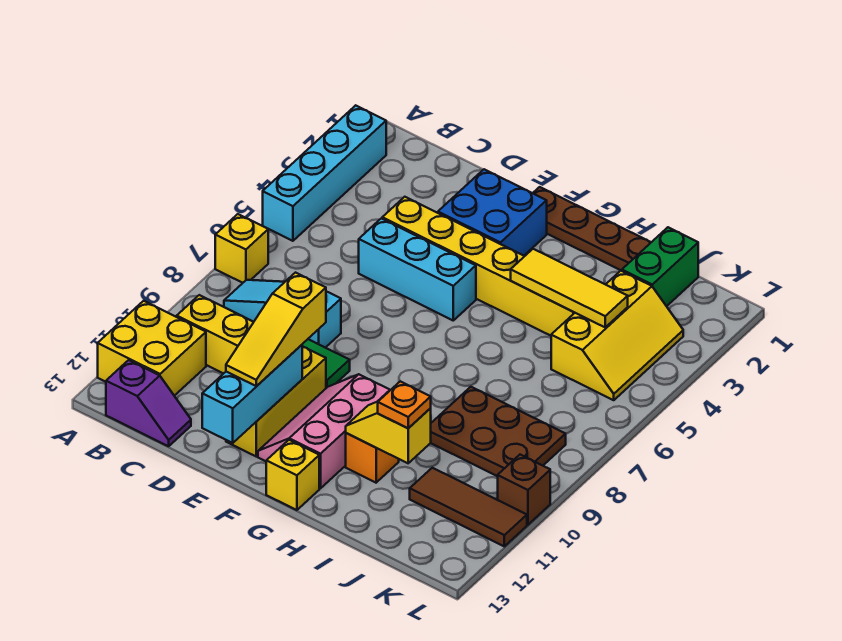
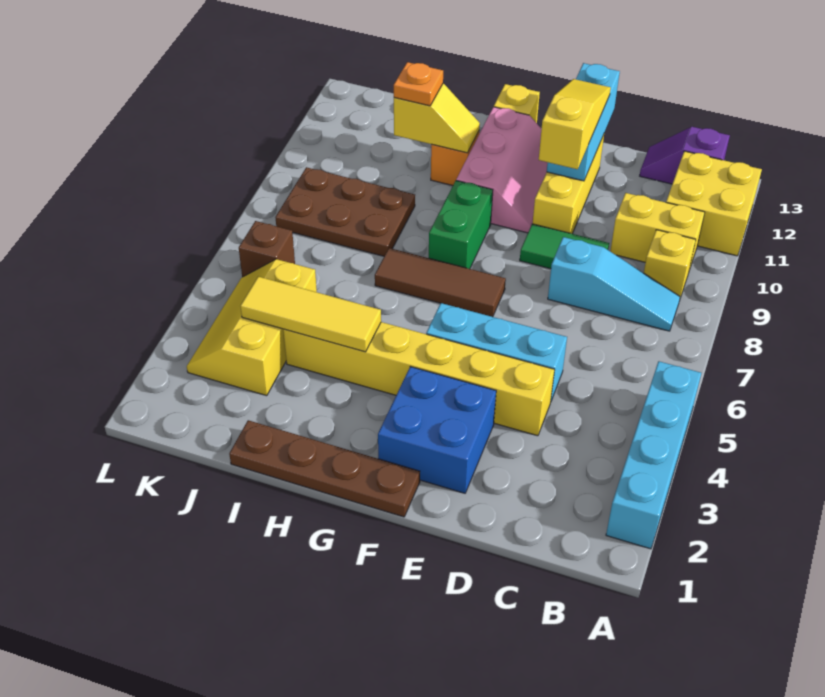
yellow 1x1 brick [215,214,268,283] -> yellow 1x1 brick moved to [644,230,696,298]
green 1x2 brick [622,227,698,306] -> green 1x2 brick moved to [429,181,493,269]
brown 1x3 tile [410,468,527,546] -> brown 1x3 tile moved to [375,248,506,317]
brown 1x1 brick [498,455,550,525] -> brown 1x1 brick moved to [239,221,295,277]

